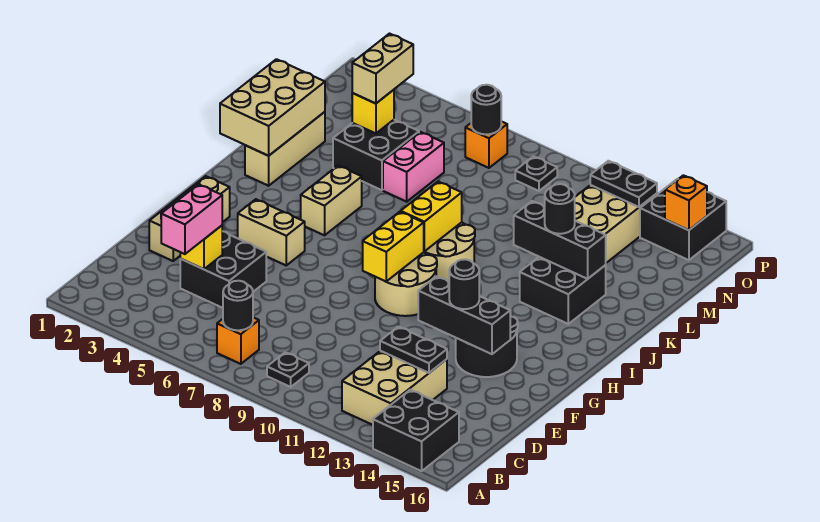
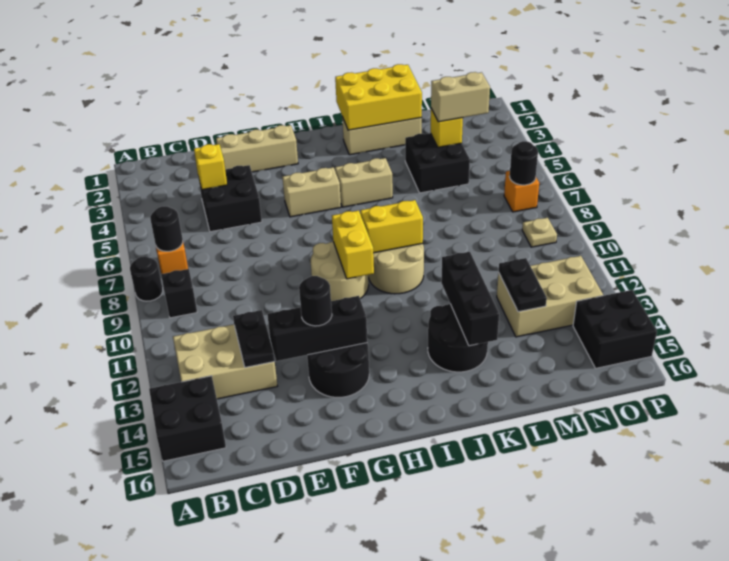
black 1x1 plate [267,352,309,387] -> black 1x1 brick [161,269,197,318]
pink 1x2 brick [161,184,222,254] -> none
black 1x3 brick [418,276,510,354] -> black 1x3 brick turned to [267,296,367,361]
tan 1x2 brick [238,199,305,265] -> tan 1x2 brick turned to [282,167,341,217]
yellow 1x2 brick [363,212,424,282] -> yellow 1x2 brick turned to [332,210,374,279]
tan 2x3 brick [220,59,325,156] -> yellow 2x3 brick [335,64,422,130]
black 2x2 brick [520,257,606,324] -> black 2x2 round brick [428,304,488,372]
black 1x1 round brick [545,184,575,234] -> black 1x1 round brick moved to [130,256,163,301]
pink 1x2 brick [383,132,444,202] -> none
black 1x1 plate [515,156,557,191] -> tan 1x1 plate [522,218,557,247]
black 1x2 plate [590,161,657,207] -> black 1x2 plate moved to [499,258,547,312]
orange 1x1 brick [665,175,707,230] -> none

